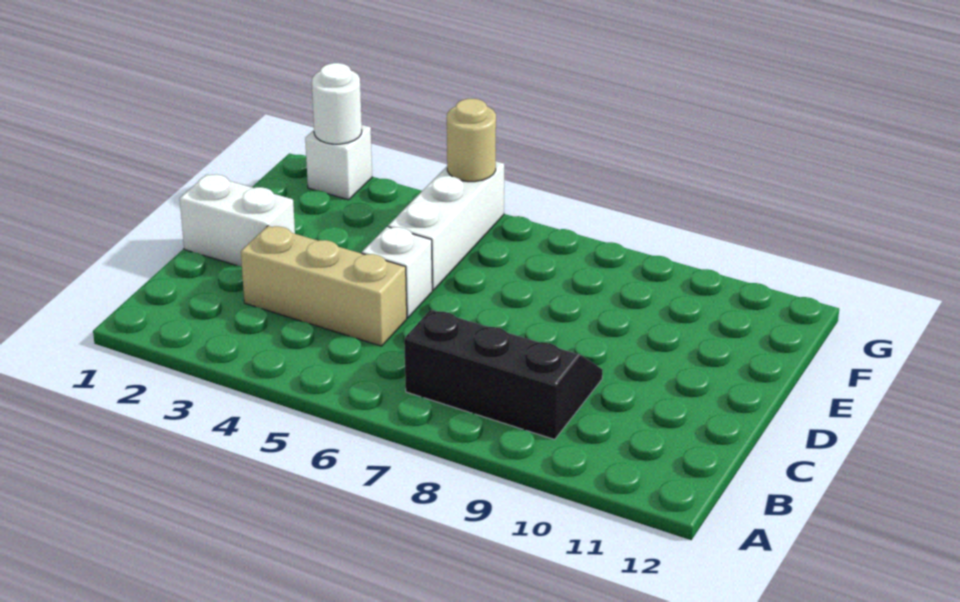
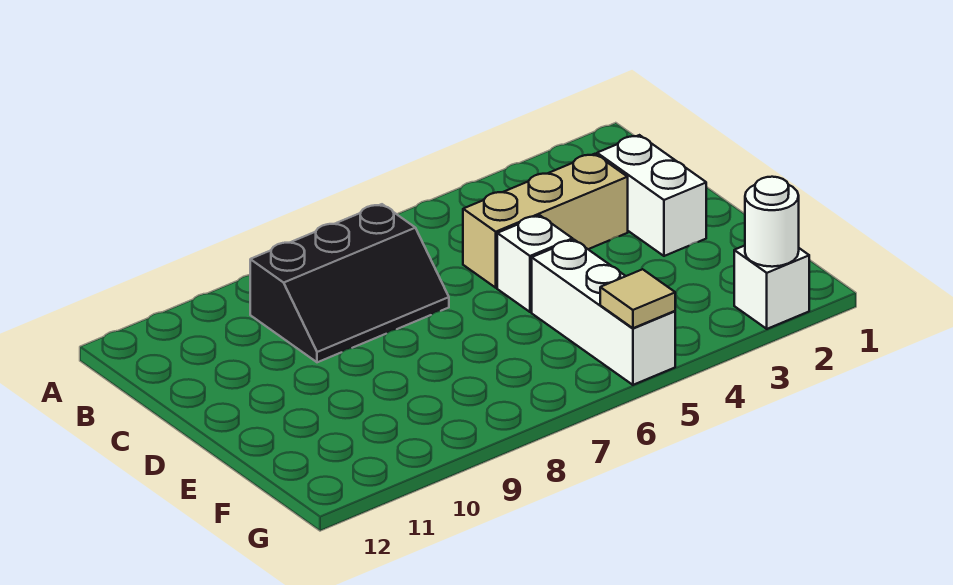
white 1x2 brick [180,174,295,266] -> white 1x2 brick turned to [597,135,706,256]
tan 1x1 round brick [447,99,496,182] -> tan 1x1 tile [600,269,675,328]

